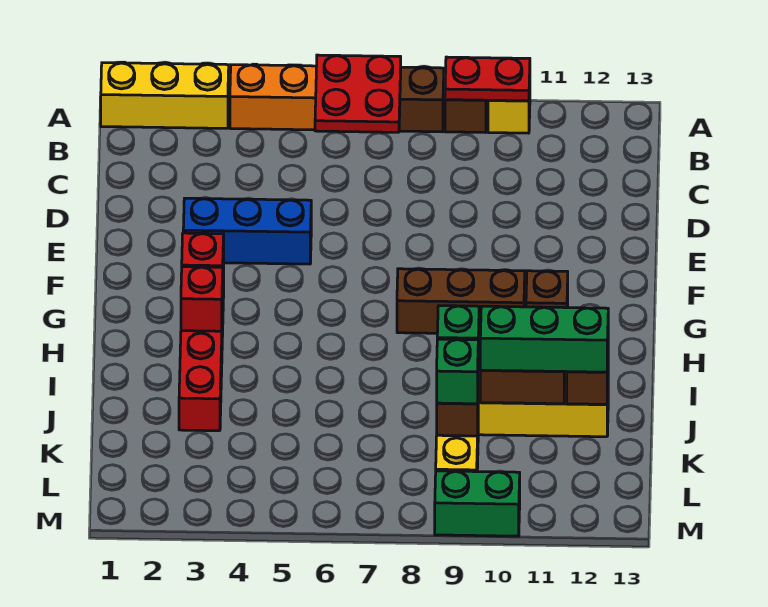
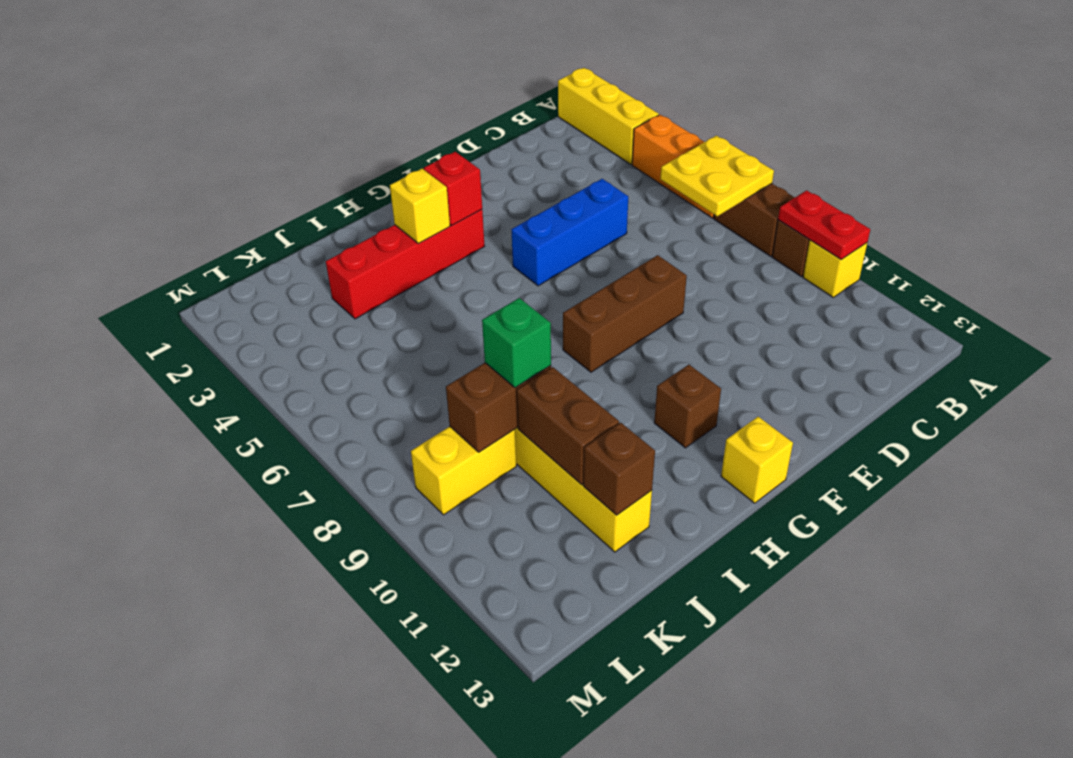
red 2x2 plate [315,55,401,132] -> yellow 2x2 plate [660,136,774,216]
blue 1x3 brick [183,198,311,264] -> blue 1x3 brick turned to [511,179,628,286]
brown 1x3 brick [397,269,525,334] -> brown 1x3 brick turned to [563,255,687,372]
none -> yellow 1x1 brick [721,417,793,503]
red 1x1 brick [181,267,223,331] -> yellow 1x1 brick [390,169,450,244]
green 1x3 brick [480,306,608,372] -> none
green 1x1 brick [437,339,478,404] -> none
green 1x2 brick [435,471,520,536] -> none

